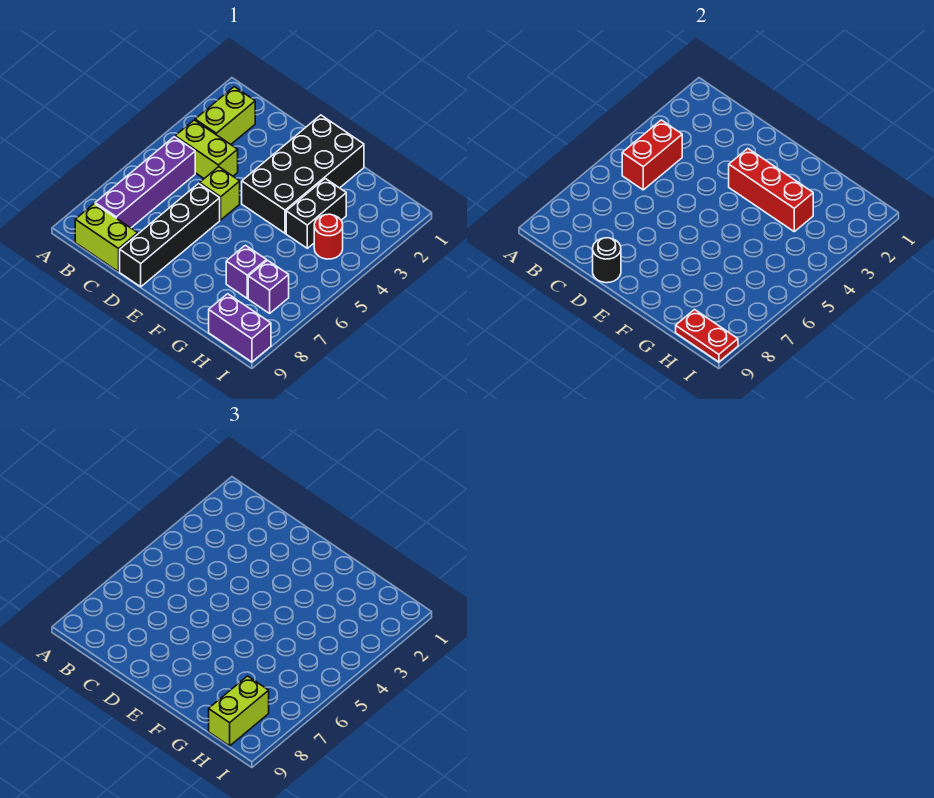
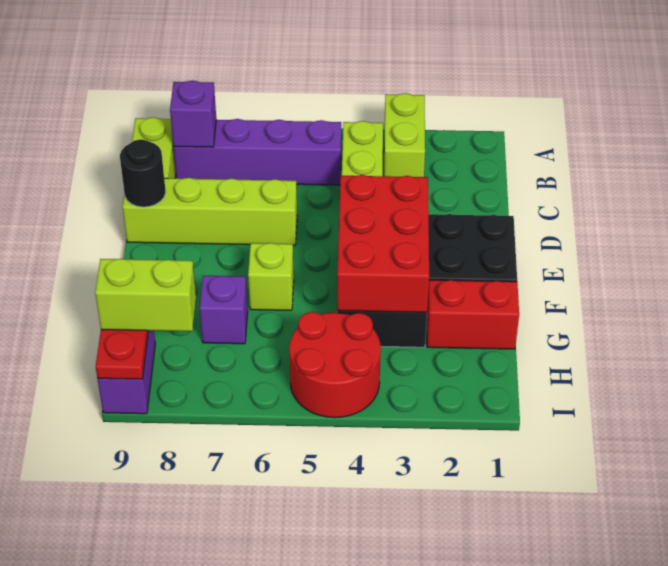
lime 1x2 brick [195,87,255,144] -> lime 1x2 brick turned to [384,93,425,177]
red 1x2 brick [622,120,682,190] -> red 1x2 brick moved to [427,280,519,349]
lime 1x1 brick [200,167,240,220] -> lime 1x1 brick moved to [248,243,294,310]
black 1x4 brick [120,183,220,287] -> lime 1x4 brick [122,178,297,245]
red 1x3 brick [729,149,813,232] -> red 2x3 brick [337,175,429,312]
red 1x1 round brick [314,214,343,259] -> red 2x2 round brick [289,312,381,418]
purple 1x1 brick [248,260,289,313] -> purple 1x1 brick moved to [170,81,216,147]

